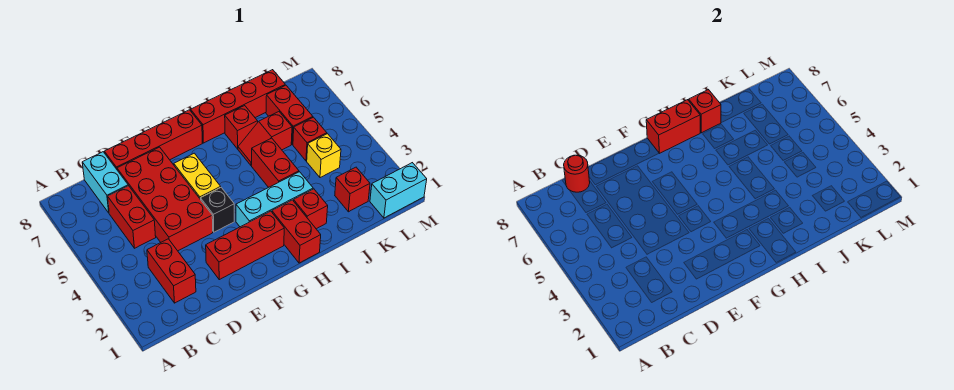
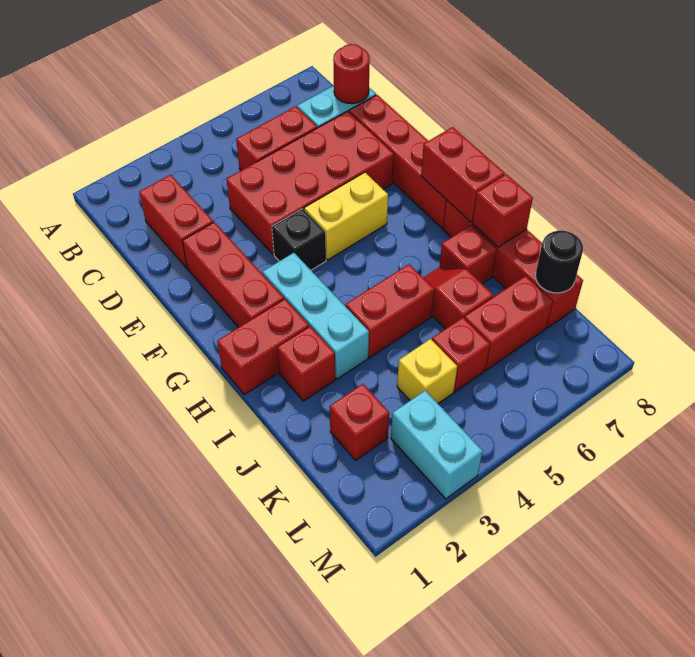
red 1x2 brick [147,239,196,303] -> red 1x2 brick turned to [139,175,213,268]
none -> black 1x1 round brick [536,231,583,293]
cyan 1x2 brick [370,163,427,218] -> cyan 1x2 brick moved to [391,391,483,499]

